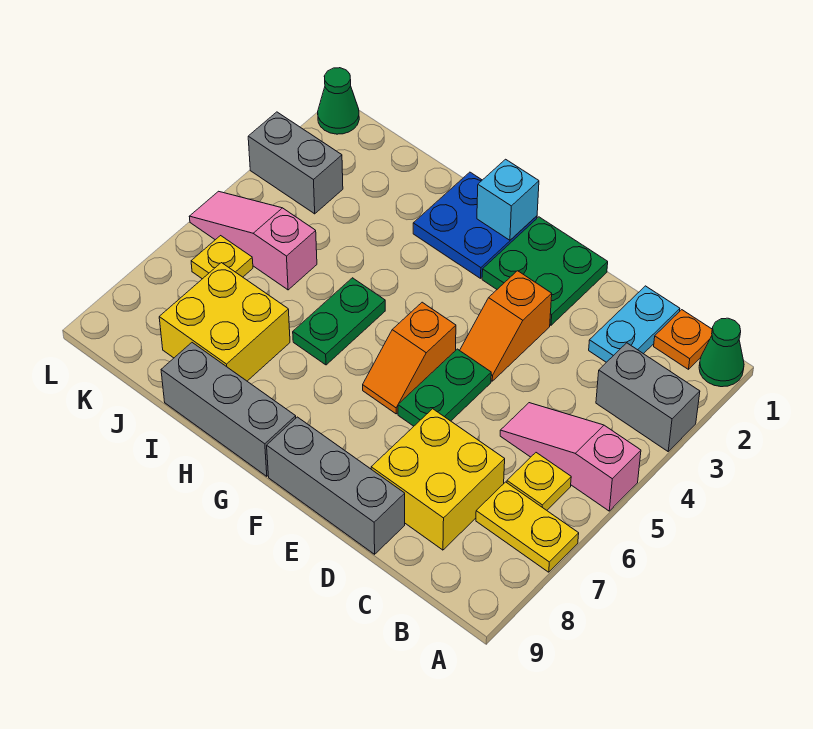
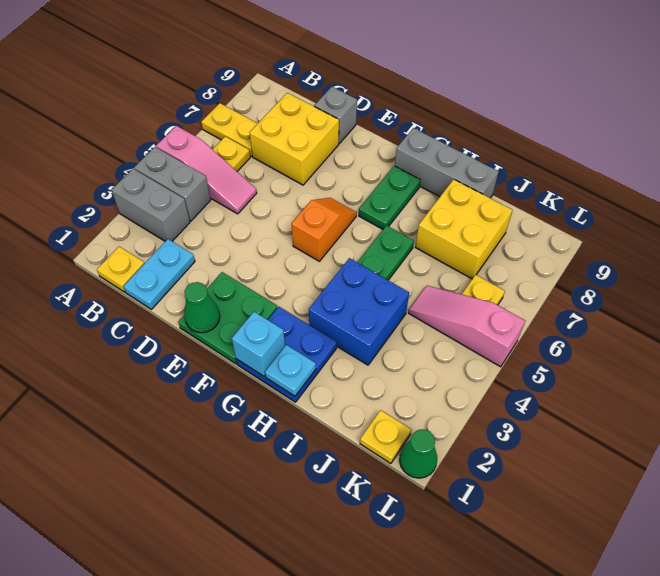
green 1x1 cone [699,318,744,387] -> green 1x1 cone moved to [184,282,220,333]
orange 1x1 plate [654,310,712,369] -> yellow 1x1 plate [97,247,145,292]
grey 1x3 brick [267,417,405,554] -> grey 1x1 brick [314,87,357,144]
orange 1x2 slope [460,271,552,381] -> none
green 1x2 plate [398,349,491,426] -> green 1x2 plate moved to [359,166,420,229]
none -> cyan 1x1 plate [265,345,316,396]
none -> blue 2x2 brick [309,258,409,365]
pink 1x3 slope [189,191,317,290] -> pink 1x3 slope turned to [408,286,525,367]
none -> yellow 1x1 plate [360,410,412,464]
grey 1x2 brick [248,112,343,214] -> grey 1x2 brick moved to [134,147,211,221]

